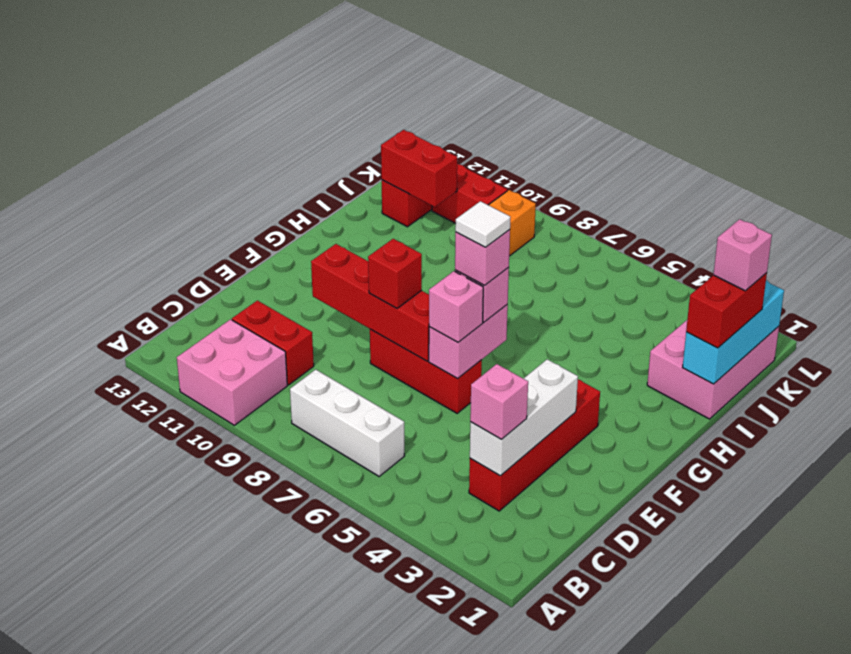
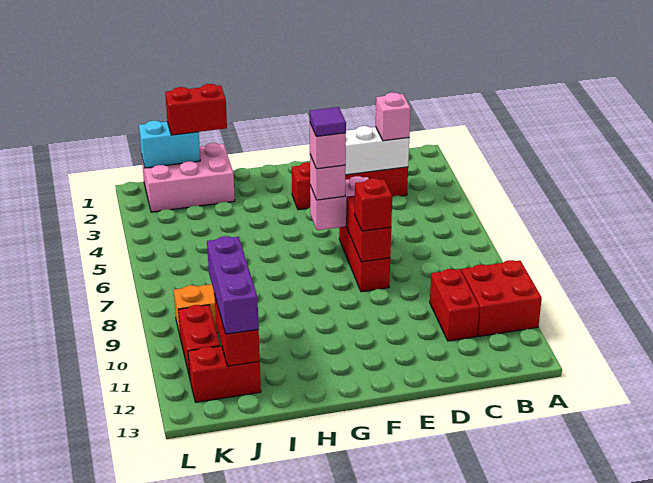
pink 2x2 brick [177,319,287,425] -> red 2x2 brick [462,260,542,336]
white 1x3 brick [290,370,404,476] -> none
pink 1x1 brick [429,271,483,342] -> none
red 1x4 brick [311,244,429,361] -> red 1x2 brick [346,196,391,262]
white 1x1 tile [455,201,510,247] -> purple 1x1 tile [309,107,346,136]
cyan 1x3 brick [683,280,784,384] -> cyan 1x2 brick [139,121,200,168]
pink 1x1 brick [713,219,772,291] -> none
none -> purple 1x3 brick [207,236,259,334]

